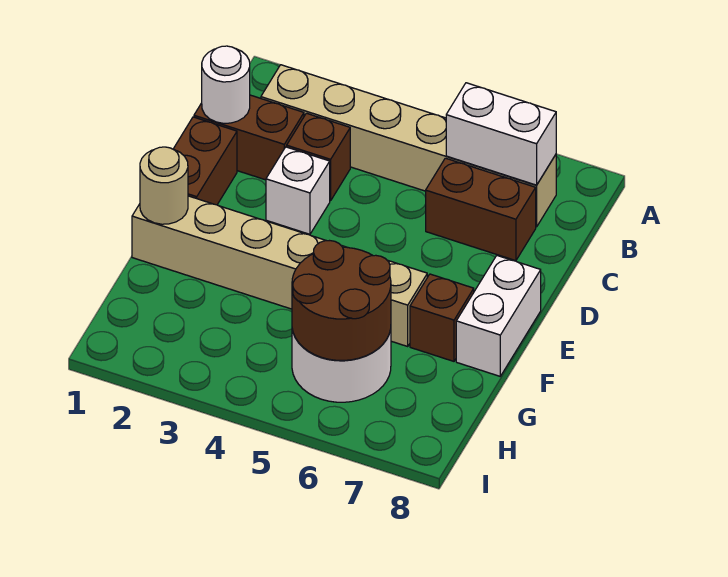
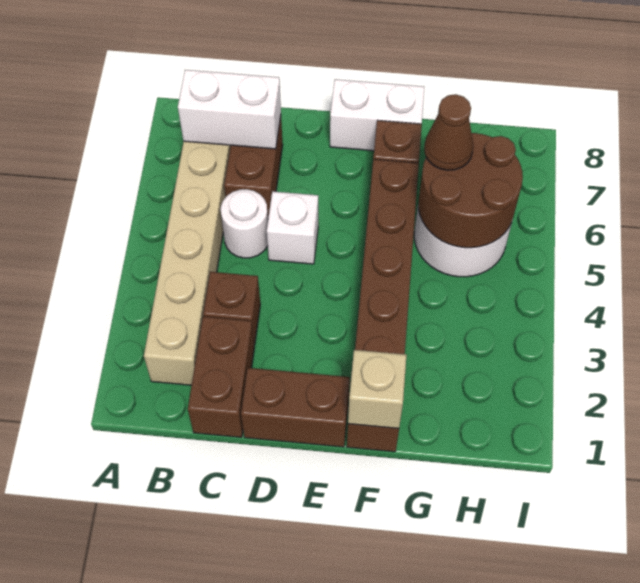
white 1x2 brick [446,83,556,185] -> white 1x2 brick turned to [178,70,281,149]
white 1x1 round brick [202,46,250,123] -> white 1x1 round brick moved to [221,189,268,258]
white 1x1 brick [266,147,330,234] -> white 1x1 brick moved to [267,191,318,264]
tan 1x6 brick [132,196,427,346] -> brown 1x6 brick [347,159,419,452]
tan 1x1 round brick [140,147,188,224] -> tan 1x1 brick [348,350,407,428]
none -> brown 1x1 cone [424,94,474,170]

